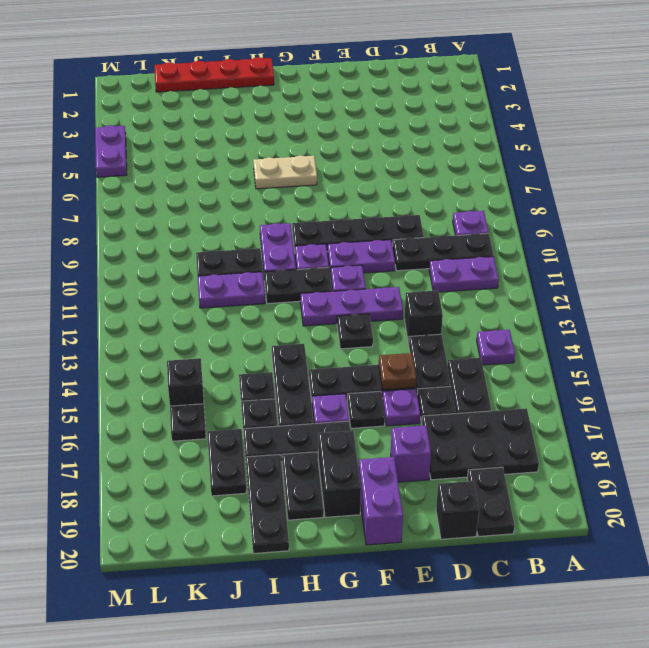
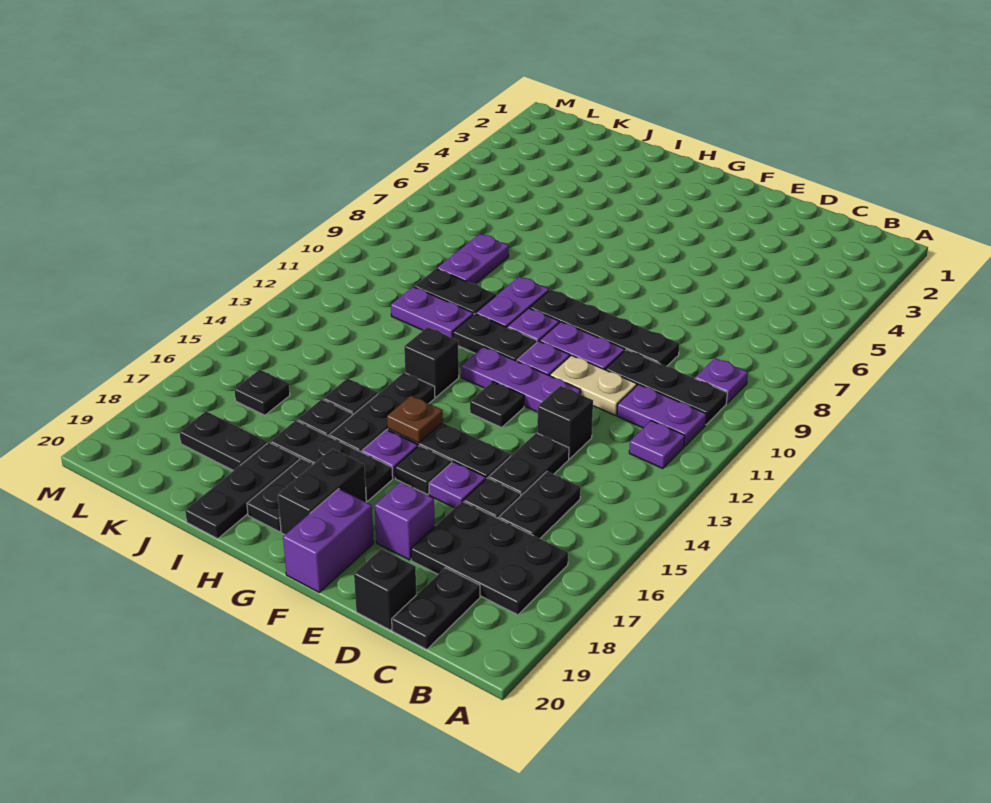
purple 1x1 plate [477,330,515,365] -> purple 1x1 plate moved to [629,421,685,469]
brown 1x1 plate [379,353,416,390] -> brown 1x1 plate moved to [387,396,443,443]
tan 1x2 plate [253,155,317,189] -> tan 1x2 plate moved to [550,355,637,415]
red 1x4 plate [154,57,274,92] -> none
black 1x2 plate [207,429,246,496] -> black 1x2 plate turned to [179,411,267,471]
black 1x1 brick [167,358,204,406] -> black 1x1 brick moved to [404,327,459,397]
purple 1x2 plate [95,125,127,177] -> purple 1x2 plate moved to [437,234,509,284]

